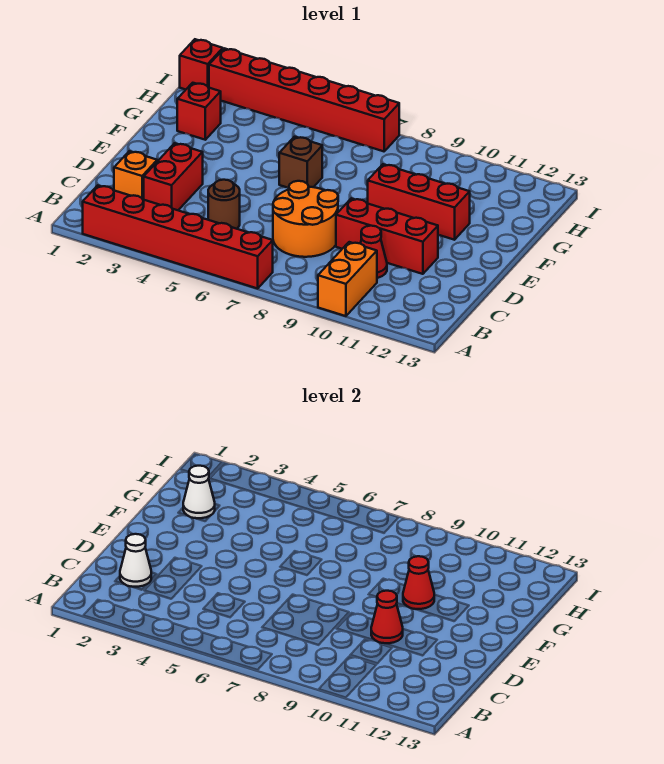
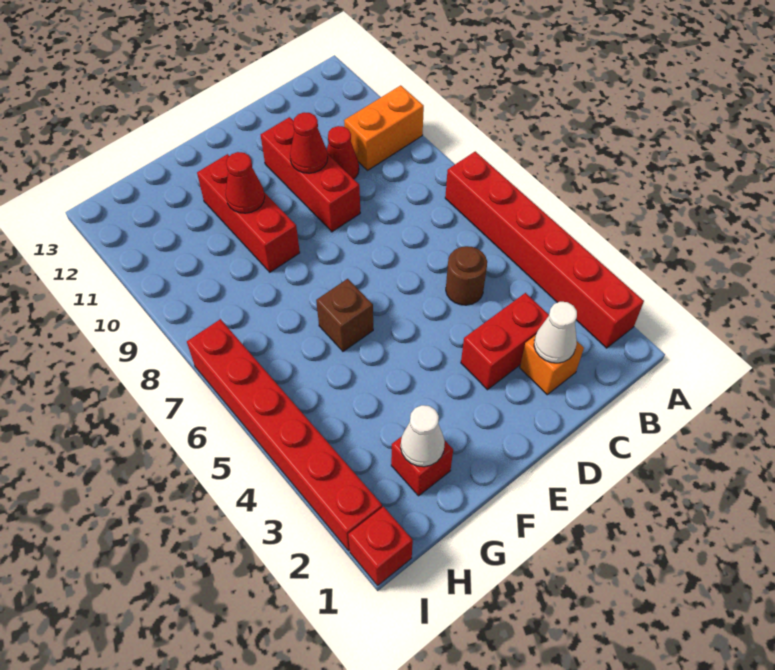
orange 2x2 round brick [273,181,338,257] -> none

